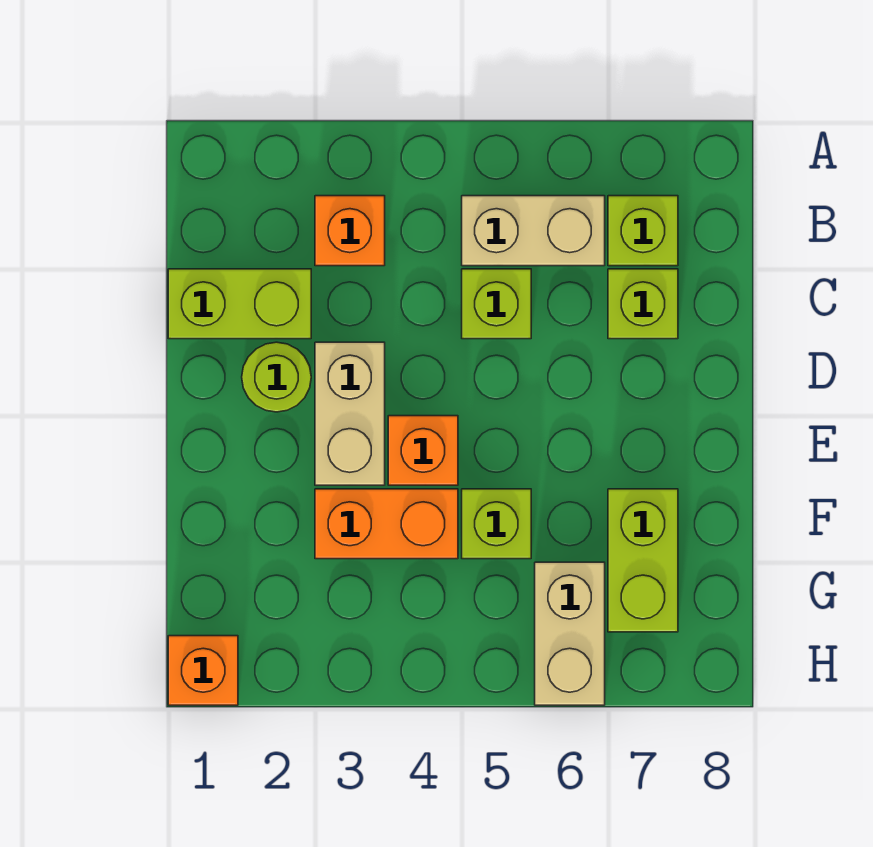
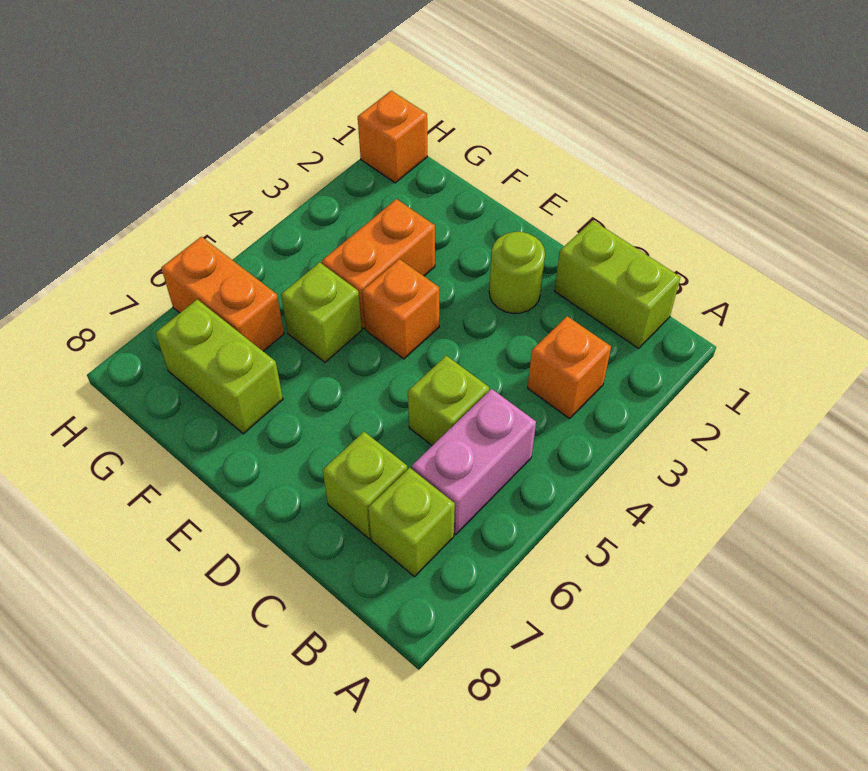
tan 1x2 brick [462,196,605,266] -> pink 1x2 brick [412,389,536,535]
lime 1x2 brick [168,269,311,339] -> lime 1x2 brick turned to [554,220,680,348]
tan 1x2 brick [315,342,385,485] -> none
tan 1x2 brick [535,562,605,705] -> orange 1x2 brick [161,237,284,351]

